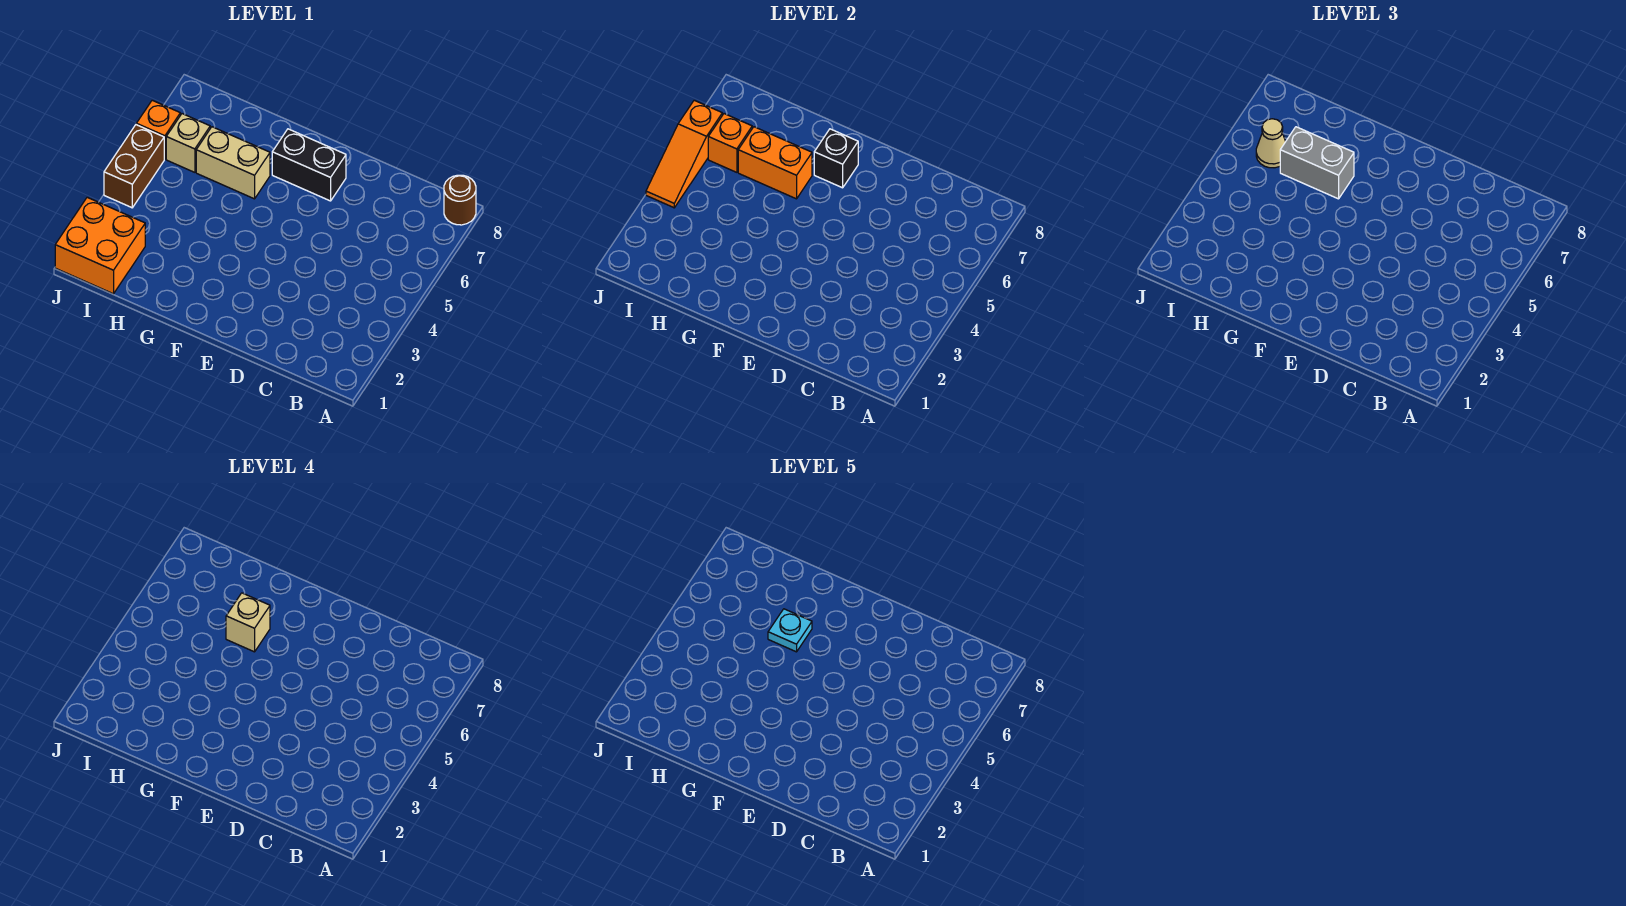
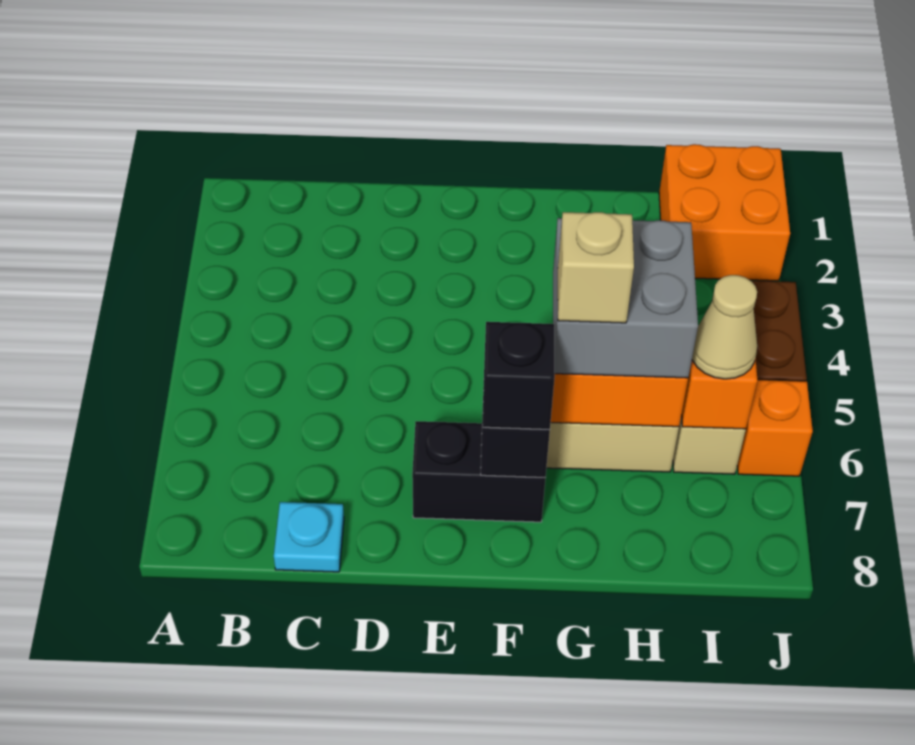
brown 1x1 round brick [444,175,476,225] -> none
none -> black 1x1 brick [482,322,555,429]
grey 1x2 brick [1280,127,1354,199] -> grey 2x2 brick [553,218,698,378]
cyan 1x1 plate [768,609,812,652] -> cyan 1x1 plate moved to [274,502,344,572]
orange 1x3 slope [646,100,722,208] -> none

